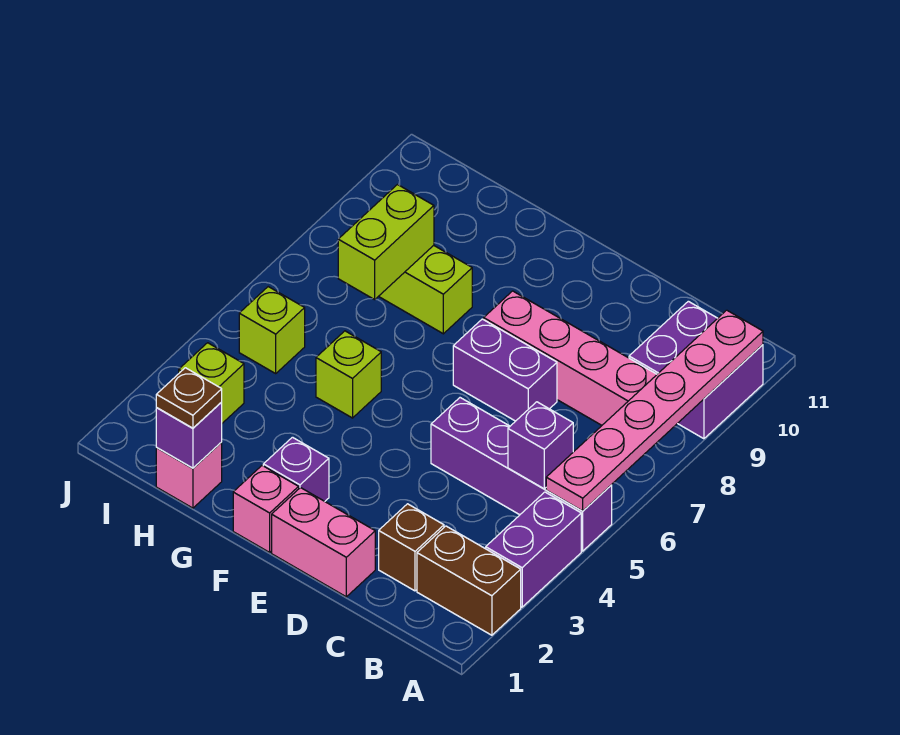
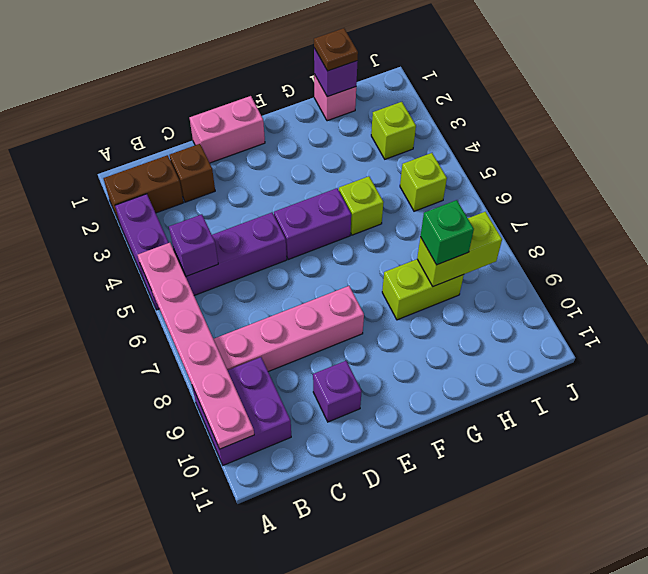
purple 1x2 brick [453,319,557,421] -> purple 1x2 brick moved to [274,188,351,260]
pink 1x1 brick [233,466,299,552] -> none
purple 1x1 brick [263,437,329,501] -> purple 1x1 brick moved to [313,361,362,422]
lime 1x2 brick [338,185,434,300] -> lime 1x2 brick turned to [417,212,502,286]
none -> green 1x1 brick [420,200,474,265]

